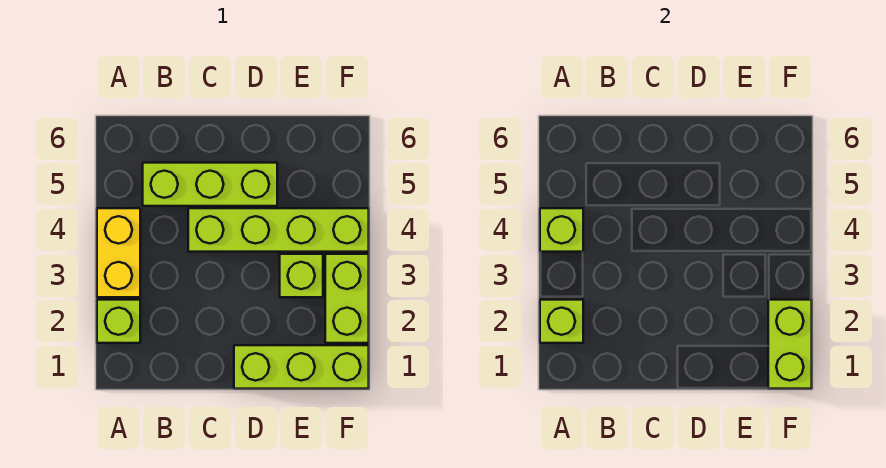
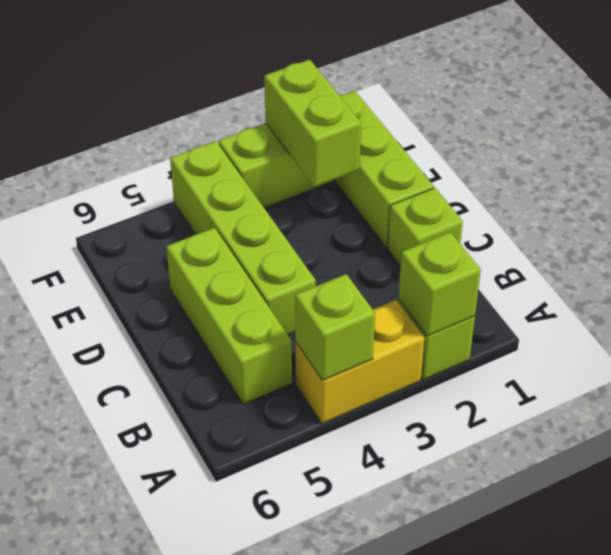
lime 1x1 brick [280,254,323,297] -> lime 1x1 brick moved to [388,188,463,266]
lime 1x2 brick [768,300,812,389] -> lime 1x2 brick turned to [264,59,361,187]

